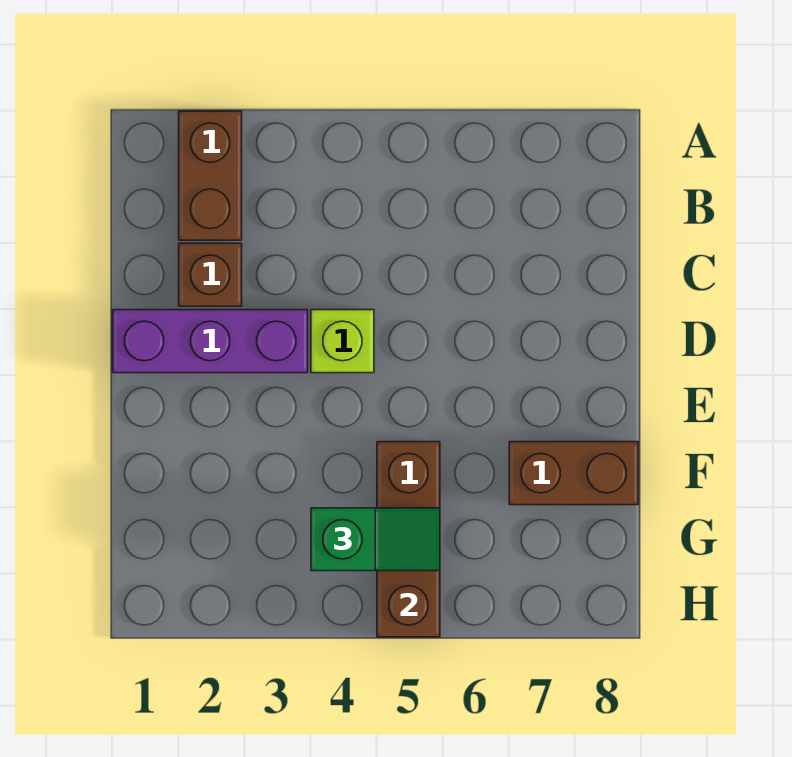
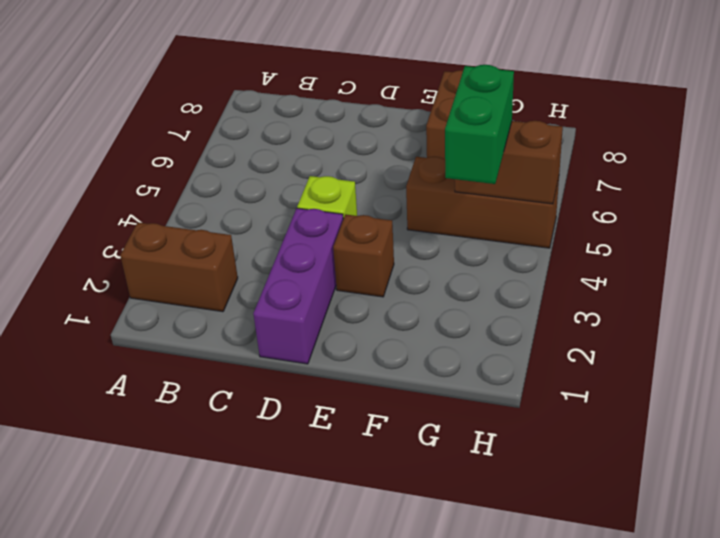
brown 1x1 brick [179,243,242,306] -> brown 1x1 brick moved to [333,214,394,297]
green 1x2 slope [311,508,440,571] -> green 1x2 brick [445,65,514,184]

